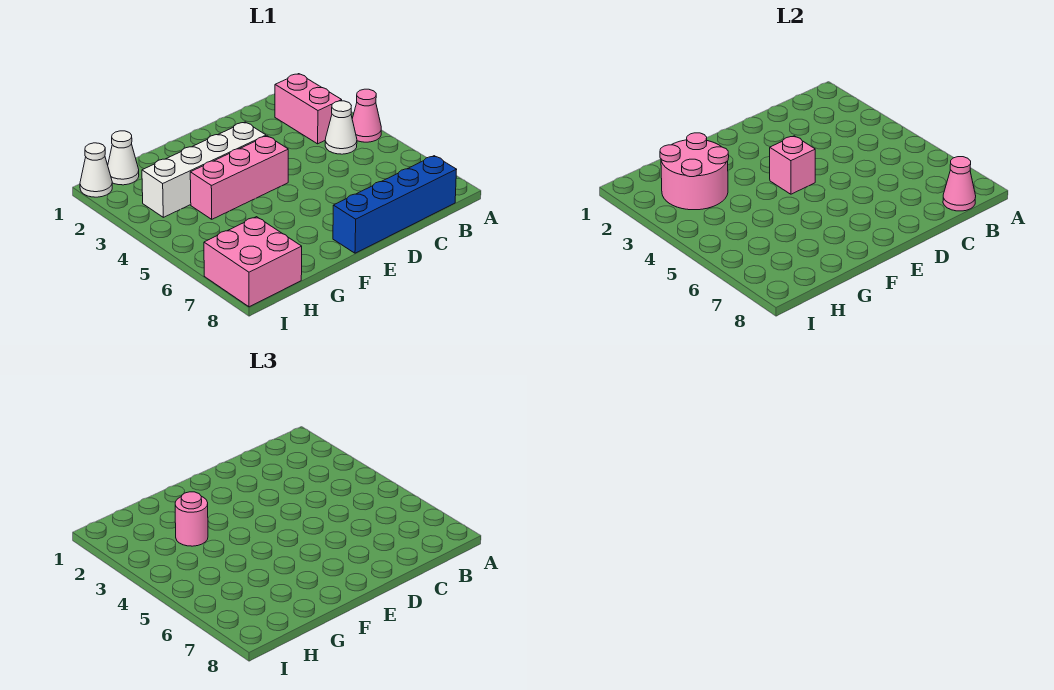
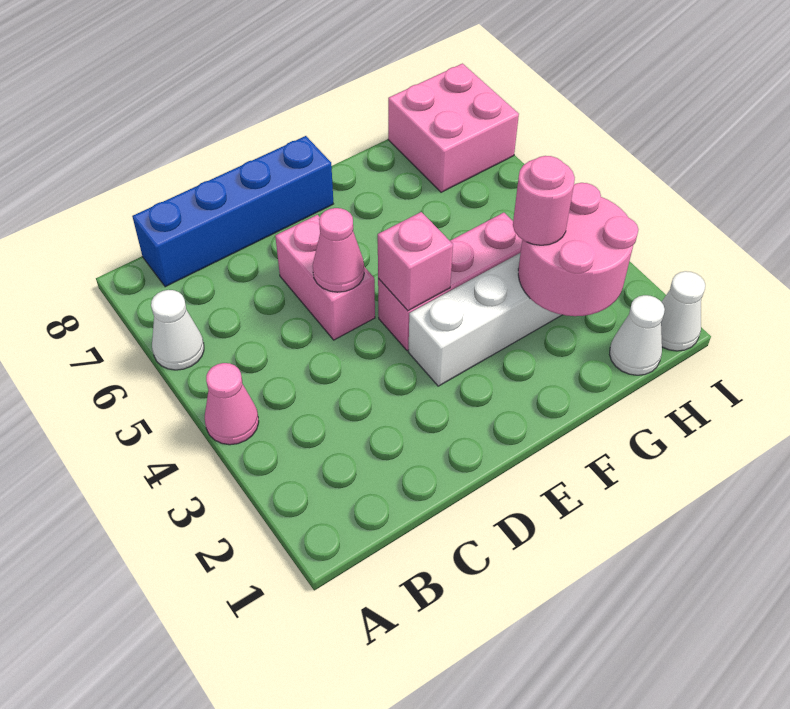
pink 1x2 brick [275,74,342,144] -> pink 1x2 brick moved to [275,215,375,340]
white 1x1 cone [325,101,357,154] -> white 1x1 cone moved to [151,290,204,370]
pink 1x1 cone [943,157,976,211] -> pink 1x1 cone moved to [313,208,364,292]

